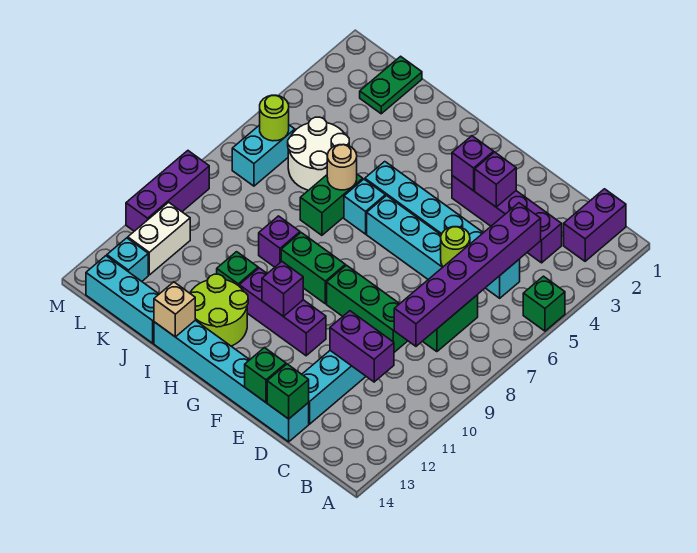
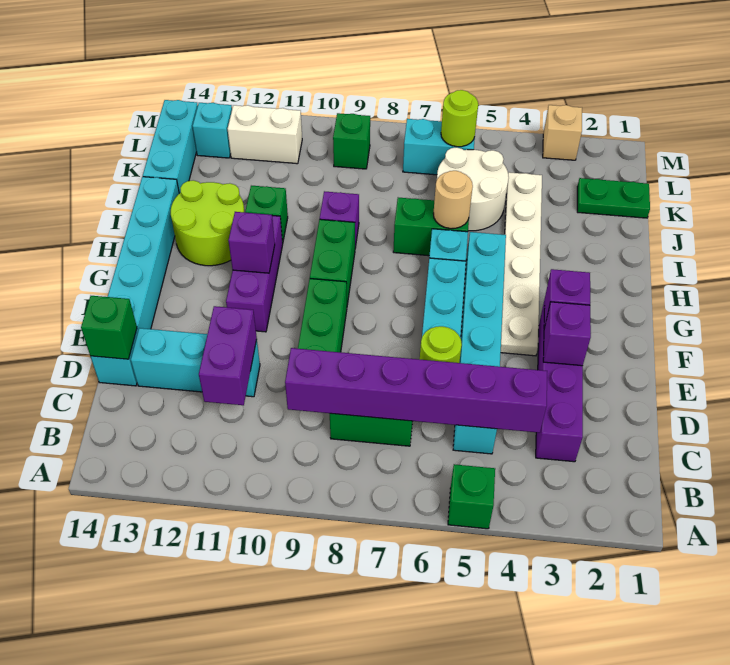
purple 1x2 brick [564,189,626,261] -> none
green 1x1 brick [245,348,286,402] -> green 1x1 brick moved to [333,113,370,169]
none -> white 1x6 plate [501,172,542,356]
tan 1x1 brick [154,282,195,337] -> tan 1x1 brick moved to [543,105,582,160]
purple 1x3 brick [126,151,209,231] -> none

